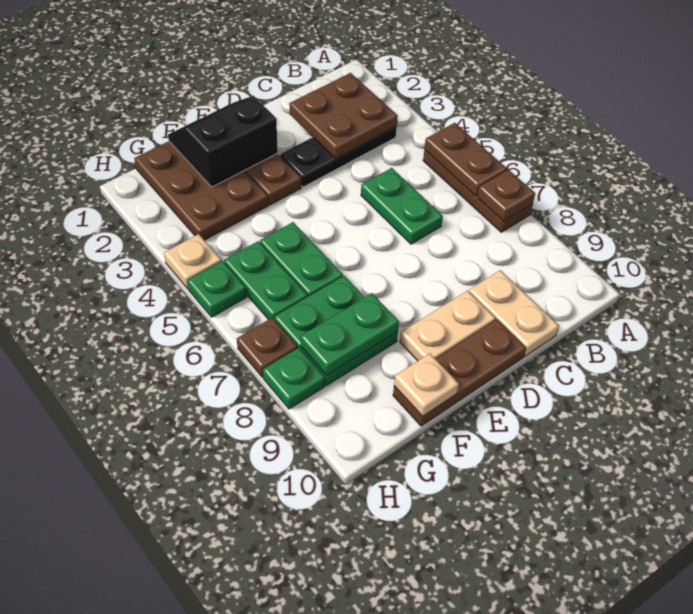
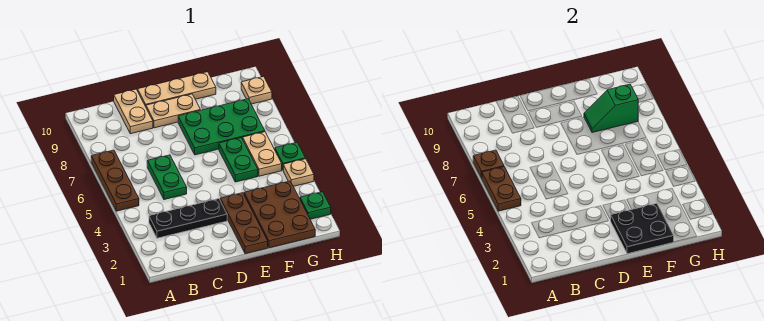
brown 2x2 plate [289,73,398,159] -> none
brown 1x3 plate [393,320,526,426] -> tan 1x3 plate [138,72,216,106]
black 2x2 slope [168,96,278,187] -> black 2x2 plate [611,203,674,254]
green 2x2 plate [274,276,398,385] -> green 2x3 plate [178,99,265,155]
green 1x2 plate [300,293,399,375] -> green 1x2 slope [584,84,639,133]
tan 1x1 plate [394,354,459,416] -> tan 1x1 plate moved to [241,76,272,104]
green 1x2 plate [224,241,308,320] -> tan 1x2 plate [243,132,282,176]
brown 1x1 plate [237,318,298,377] -> none
green 1x1 plate [263,348,325,409] -> green 1x1 plate moved to [300,192,331,219]

